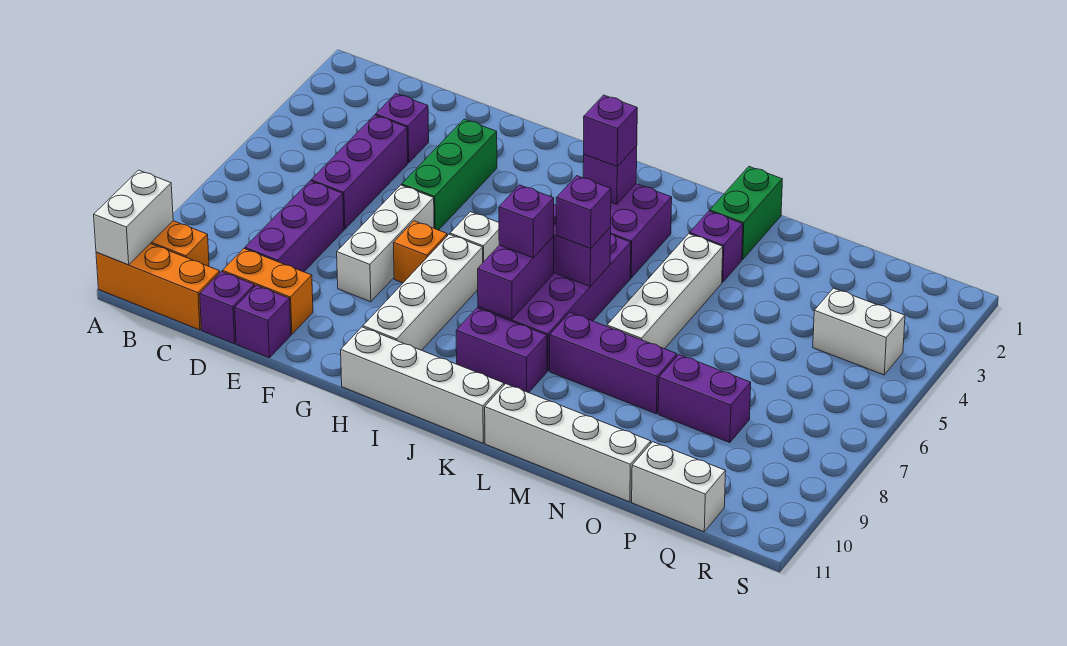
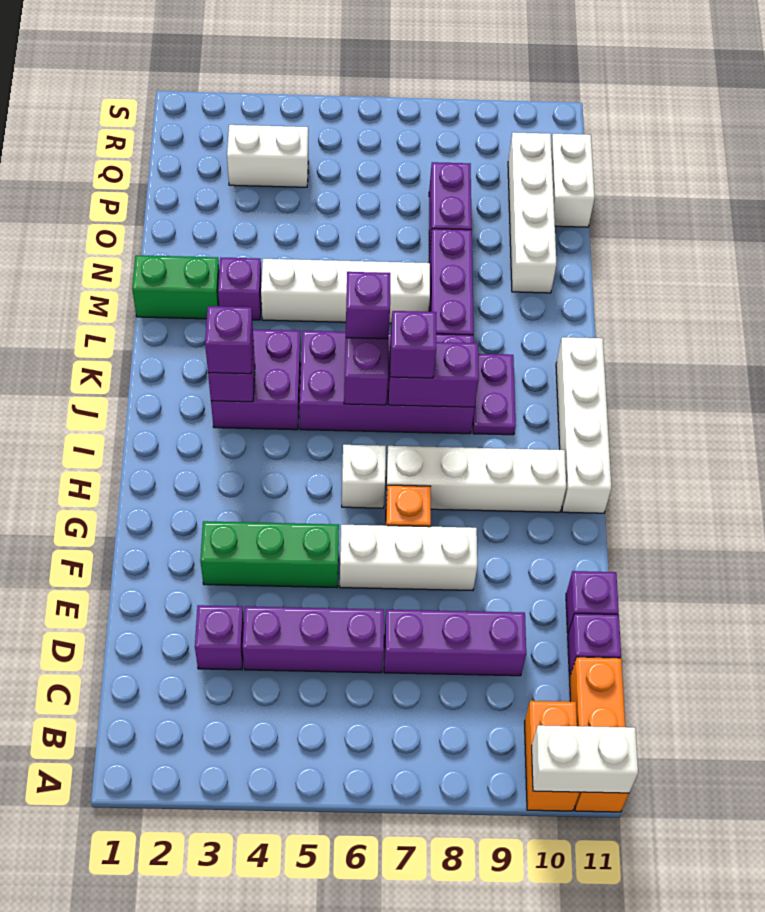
orange 1x2 brick [222,249,313,334] -> none
purple 1x2 brick [456,308,547,393] -> purple 1x2 plate [473,354,516,435]
white 1x4 brick [485,384,651,502] -> white 1x4 brick moved to [508,132,557,293]
white 1x2 brick [813,288,905,375] -> white 1x2 brick turned to [227,125,308,187]

